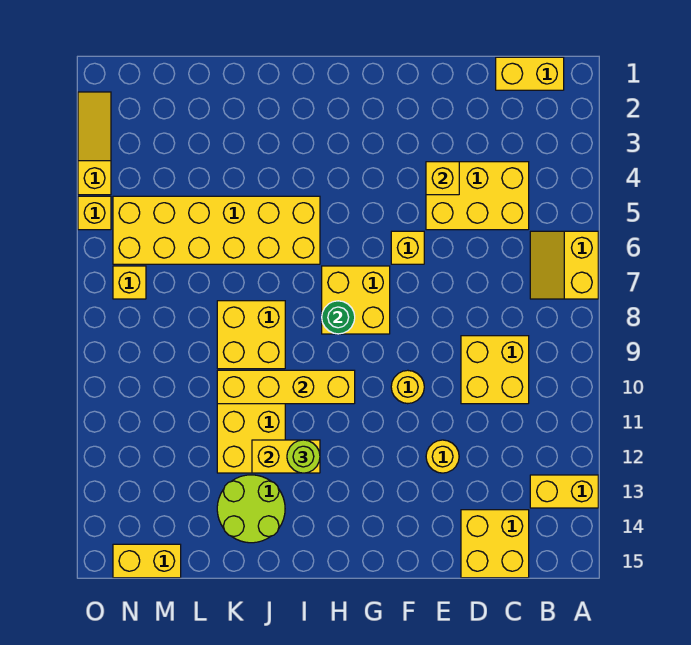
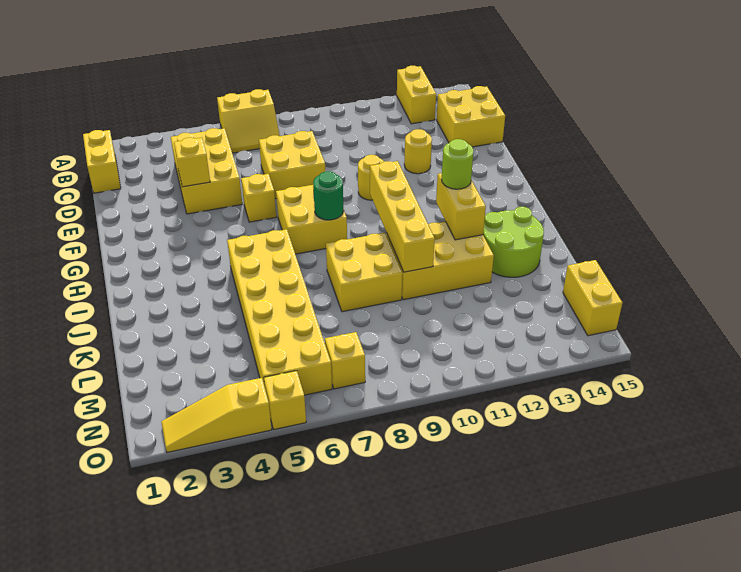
yellow 2x2 brick [461,336,529,404] -> yellow 2x2 brick moved to [259,131,325,199]

